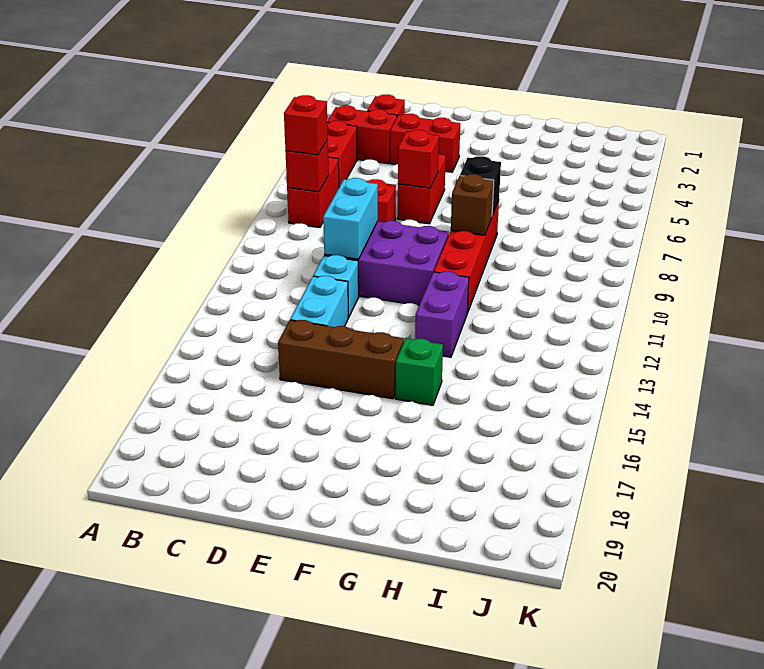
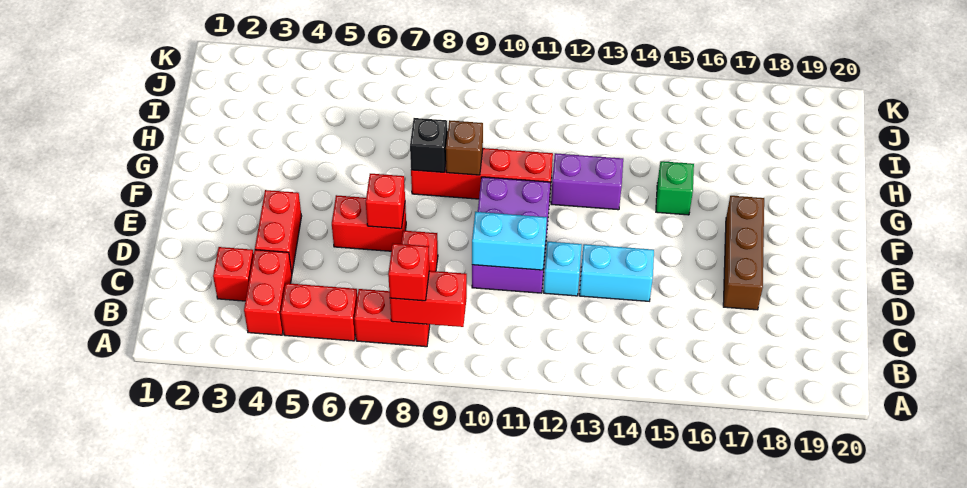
red 1x1 brick [285,140,329,192] -> red 1x2 brick [390,271,467,327]
brown 1x3 brick [278,320,404,399] -> brown 1x3 brick moved to [723,196,764,310]

